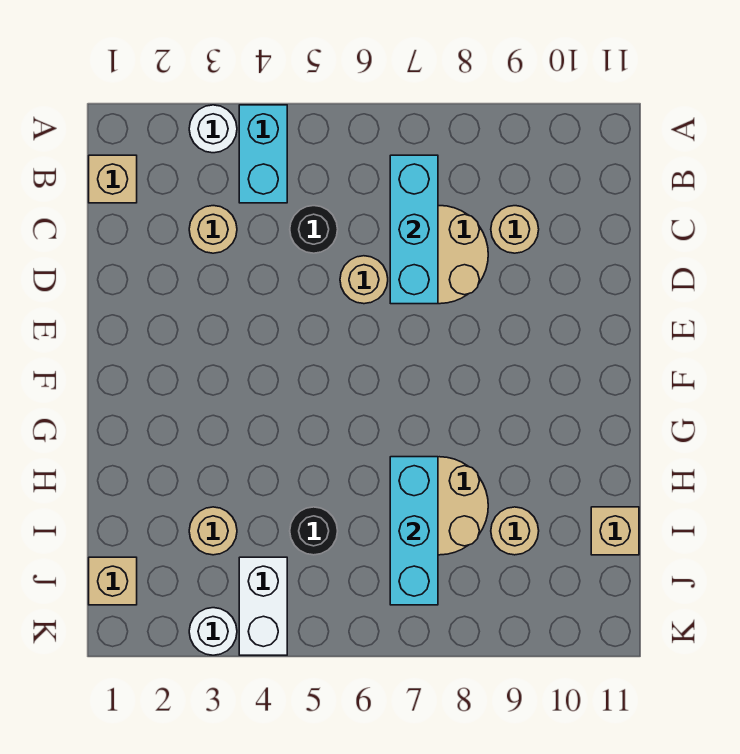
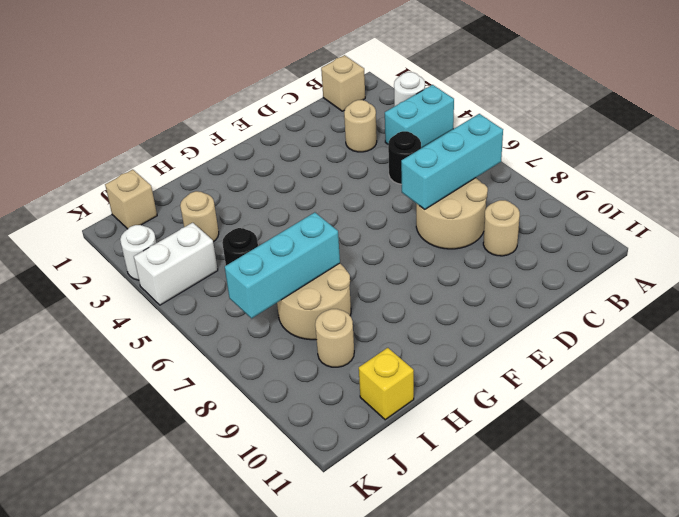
tan 1x1 round brick [340,256,388,304] -> none
tan 1x1 brick [591,507,639,555] -> yellow 1x1 brick [359,348,414,420]

